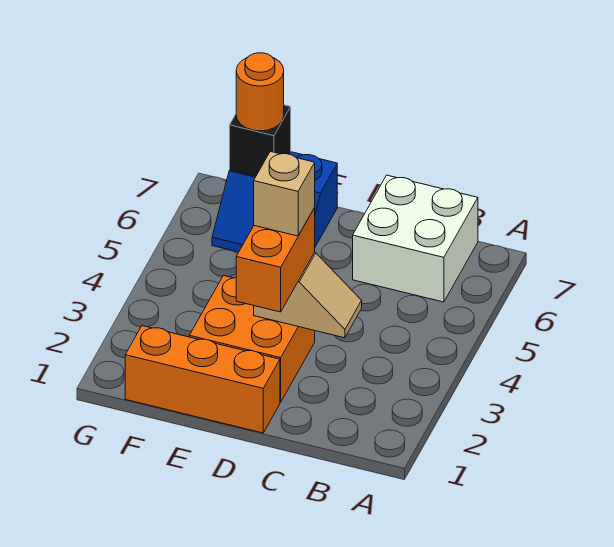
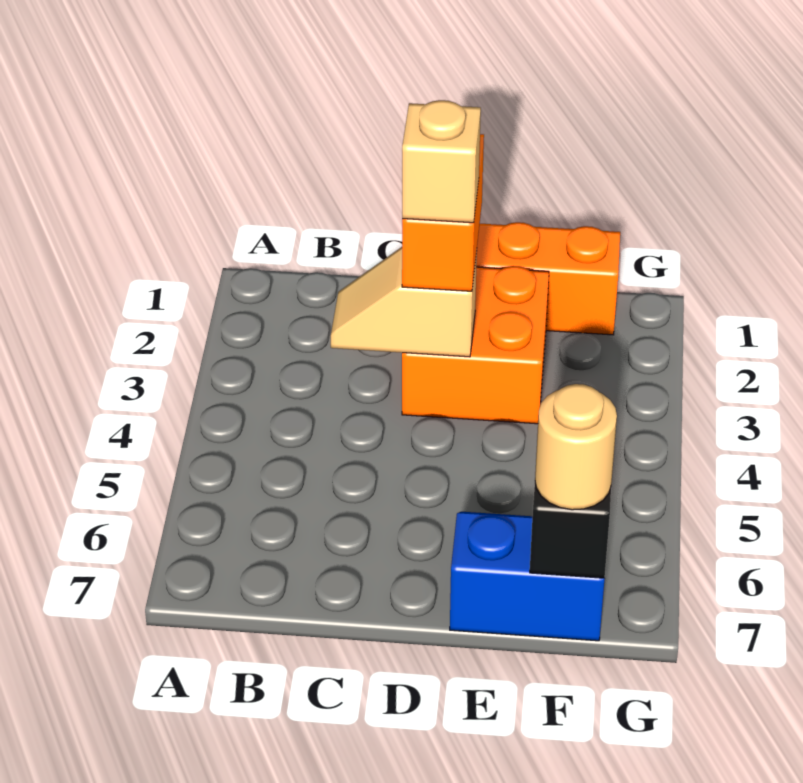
white 2x2 brick [353,175,478,302] -> none
orange 1x1 round brick [236,53,284,131] -> tan 1x1 round brick [535,384,617,510]

